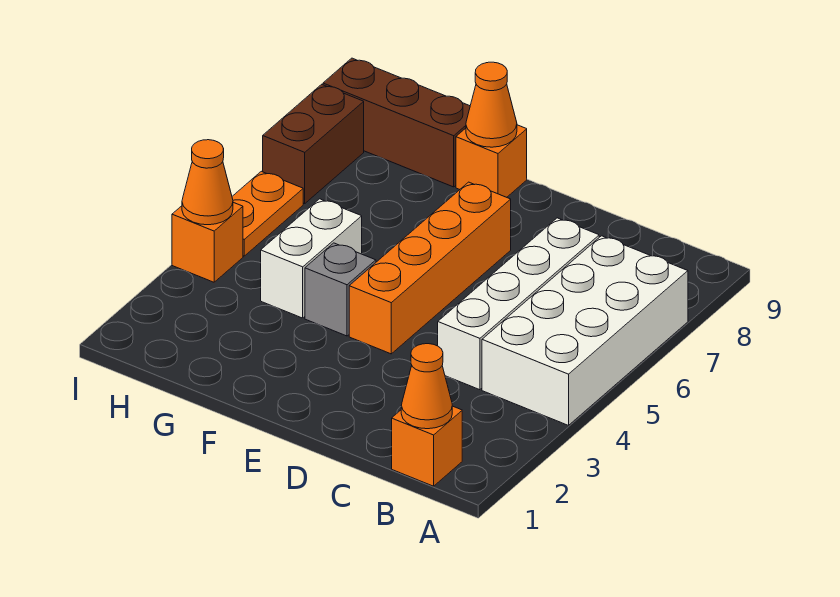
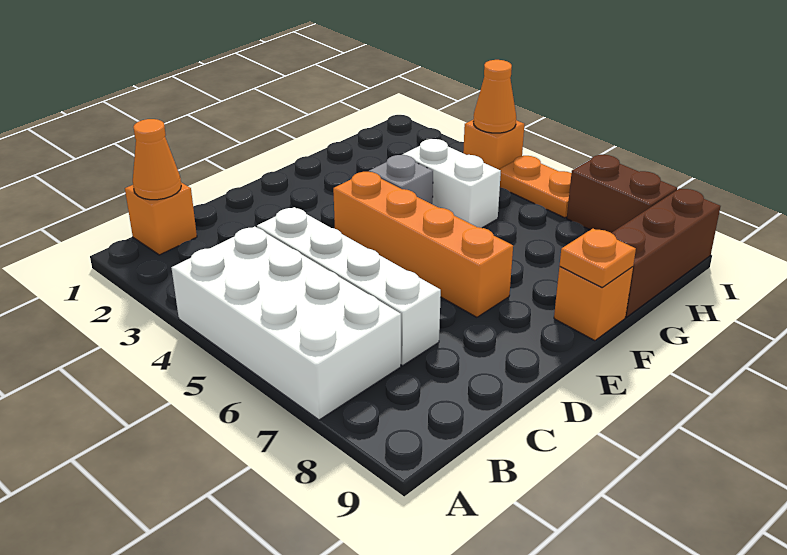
orange 1x1 cone [466,62,517,147] -> orange 1x1 plate [559,229,636,288]

